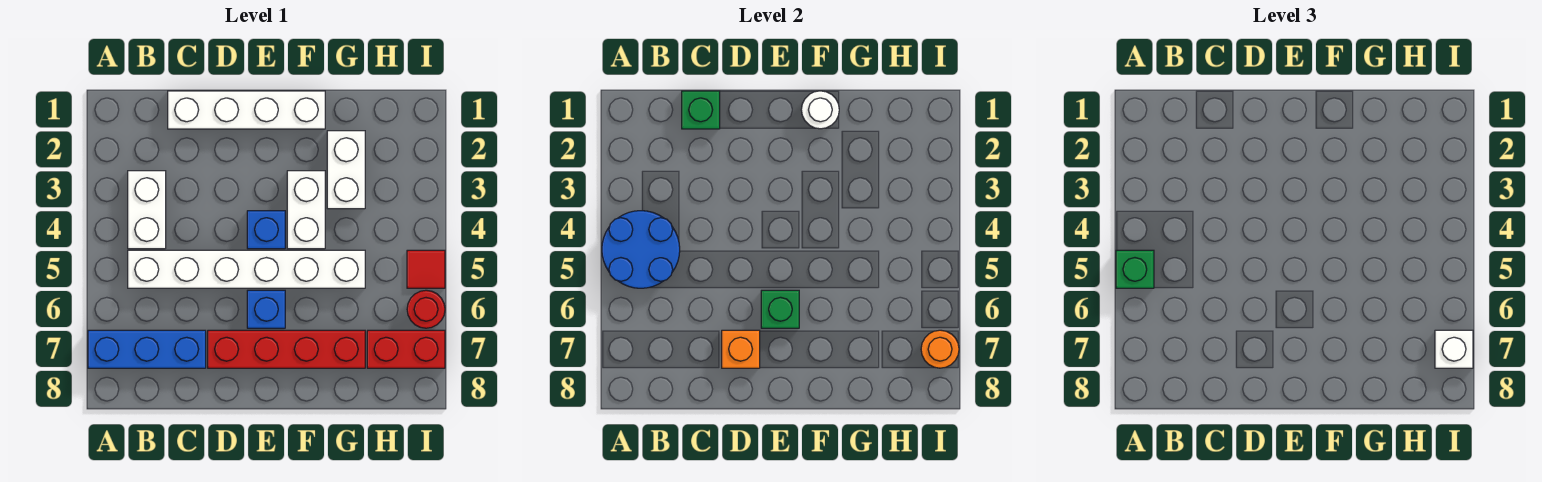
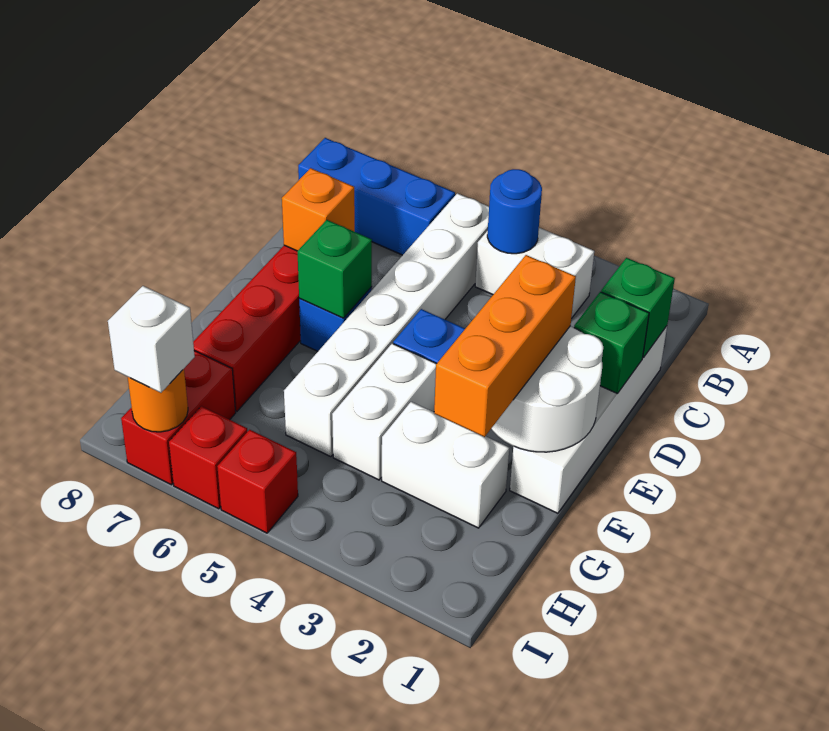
blue 2x2 round brick [602,211,680,288] -> blue 1x1 round brick [487,169,542,254]
green 1x1 brick [1116,250,1154,288] -> green 1x1 brick moved to [574,292,649,394]
blue 1x3 brick [88,330,206,368] -> blue 1x3 brick turned to [298,138,455,255]
none -> orange 1x3 brick [434,255,576,437]
white 1x1 round brick [801,91,839,129] -> white 2x2 round brick [491,326,603,452]
white 1x2 brick [287,171,325,249] -> white 1x2 brick turned to [332,343,437,480]
red 1x1 tile [407,250,445,288] -> red 1x1 brick [217,430,298,533]
red 1x1 round brick [407,290,445,328] -> red 1x1 brick [169,406,247,509]

